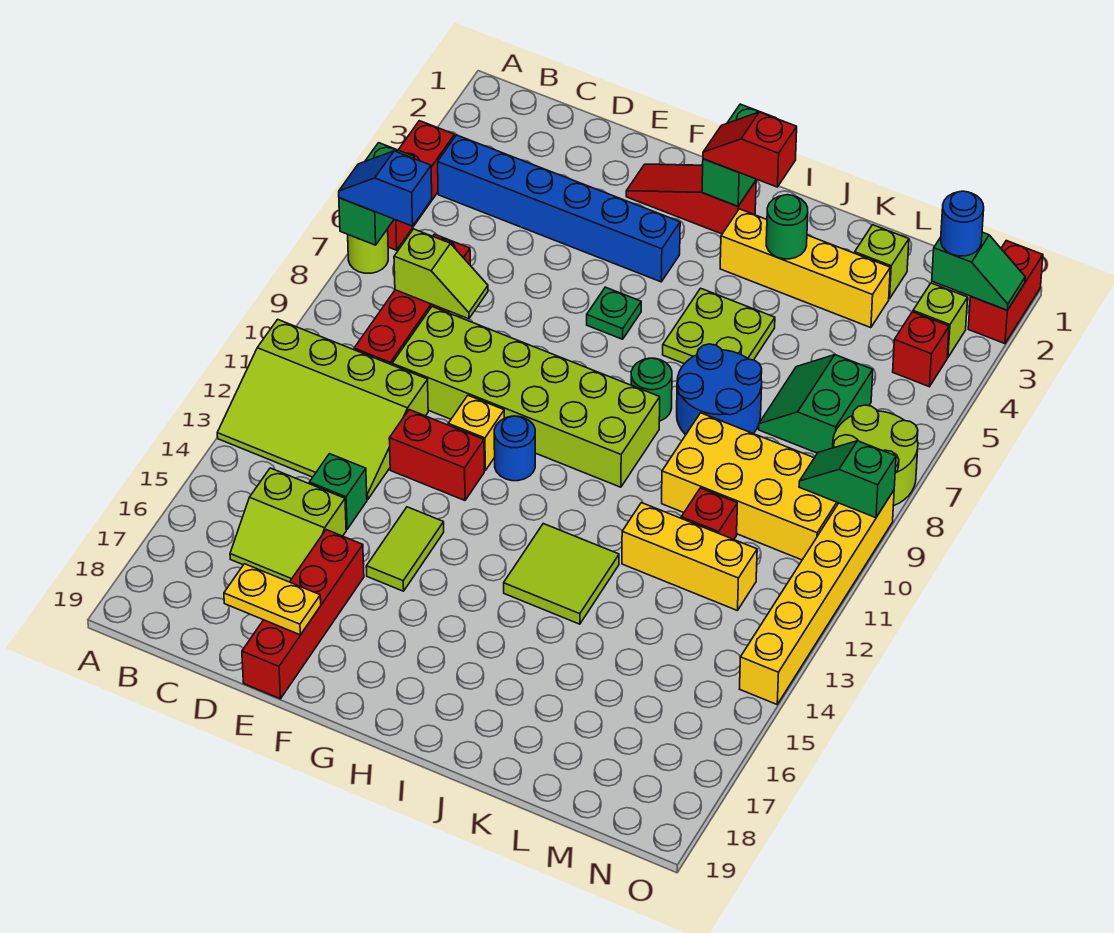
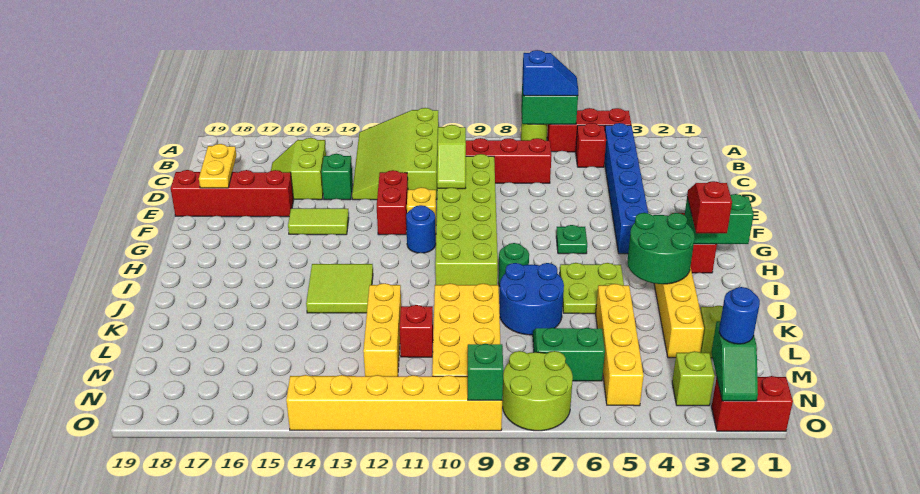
blue 1x2 slope [339,151,432,226] -> blue 1x2 slope turned to [522,50,578,96]
lime 1x2 slope [394,229,488,319] -> lime 1x2 slope moved to [437,125,466,189]
green 1x1 round brick [766,195,808,259] -> green 2x2 round brick [627,213,695,284]
none -> yellow 1x4 brick [596,284,644,406]
red 1x1 brick [893,312,949,387] -> red 1x1 brick moved to [576,123,606,167]

